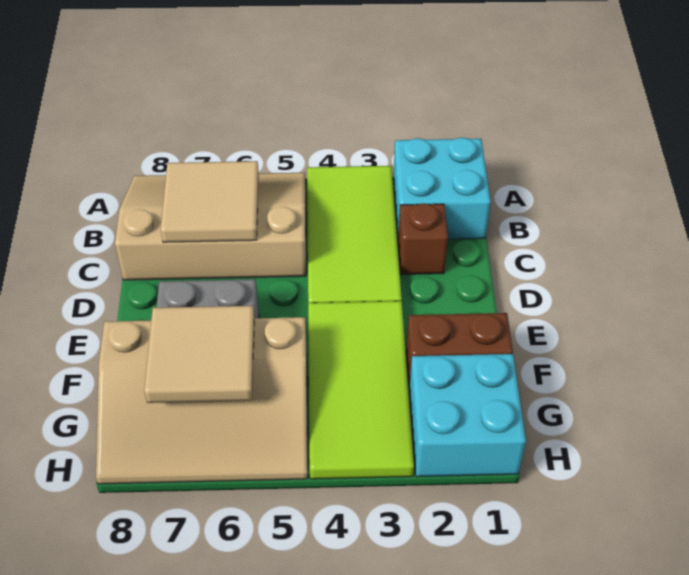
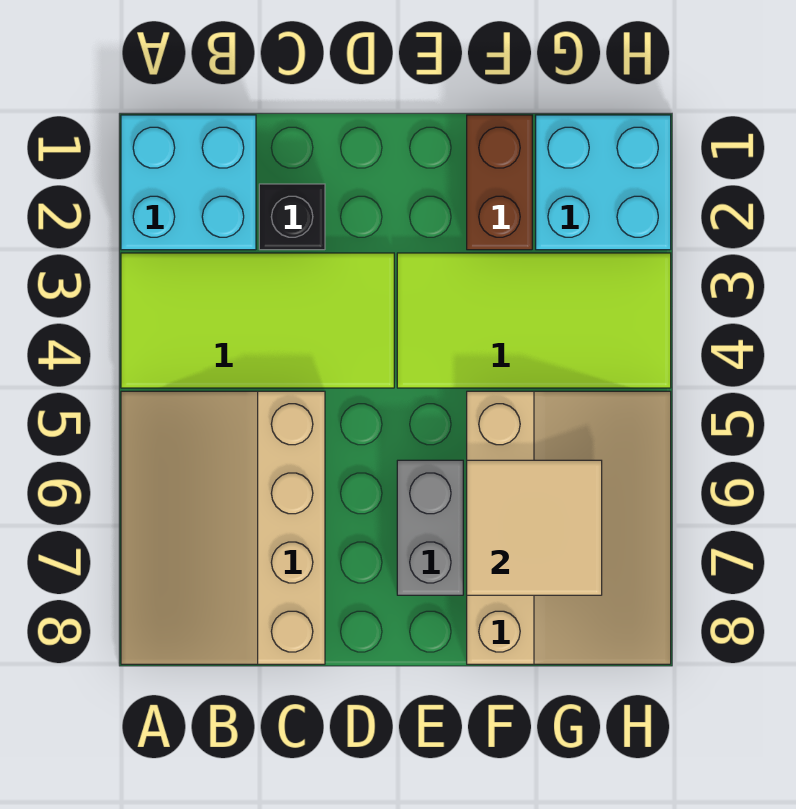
tan 2x2 tile [161,161,259,242] -> none
brown 1x1 brick [398,204,448,274] -> black 1x1 brick [259,184,325,250]

